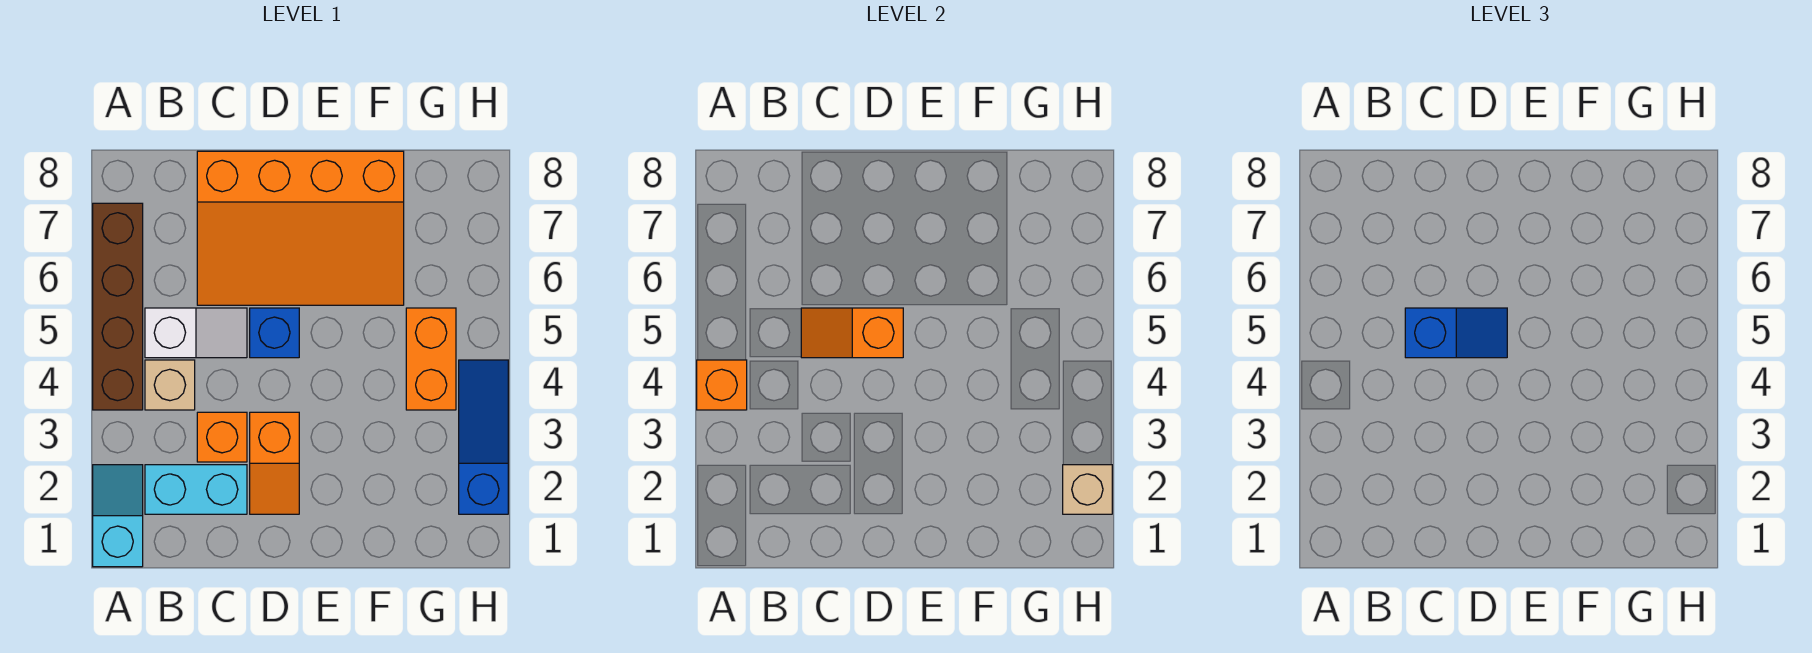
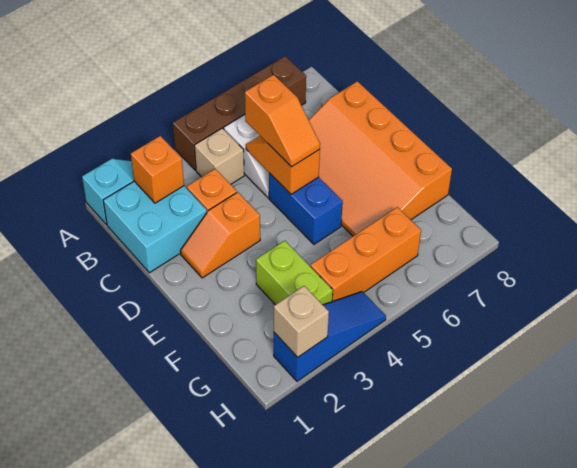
orange 1x1 brick [697,360,747,410] -> orange 1x1 brick moved to [131,136,184,203]
cyan 1x2 brick [145,465,247,514] -> cyan 2x2 brick [103,181,207,273]
blue 1x2 slope [1405,308,1507,358] -> orange 1x2 slope [245,75,320,167]
blue 1x1 brick [250,308,299,358] -> blue 1x2 brick [269,173,343,244]
none -> lime 1x2 brick [256,241,333,305]
orange 1x2 brick [406,308,456,410] -> orange 1x3 brick [310,207,421,302]

